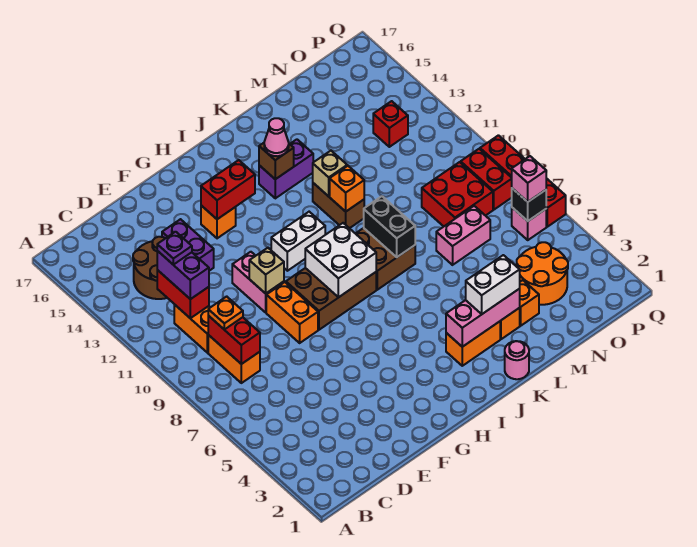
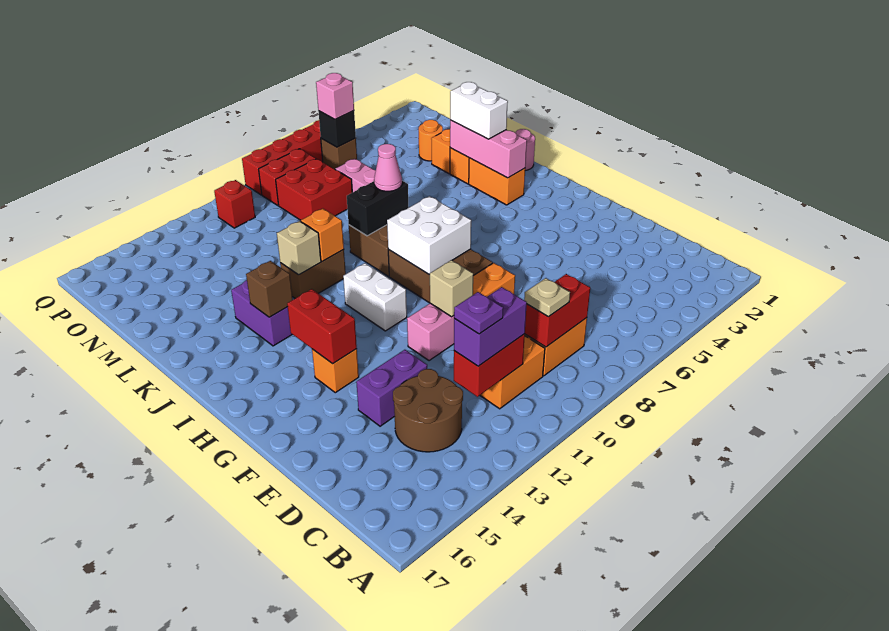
orange 1x1 plate [208,296,243,330] -> tan 1x1 plate [524,278,570,317]
pink 1x1 cone [264,118,289,156] -> pink 1x1 cone moved to [374,144,402,191]
orange 2x2 round brick [517,242,568,305] -> orange 1x1 round brick [419,120,443,161]
red 1x1 brick [373,101,408,147] -> red 1x1 brick moved to [214,180,255,228]
pink 1x1 brick [512,208,546,240] -> brown 1x1 brick [321,138,357,169]

